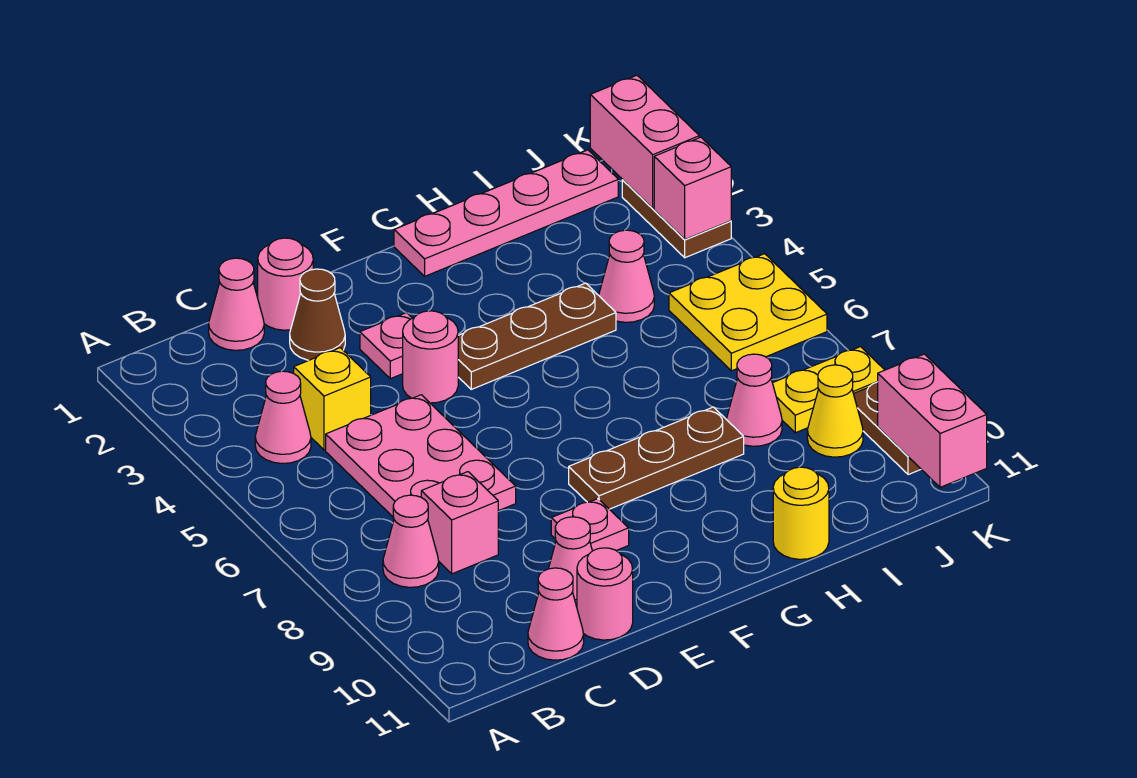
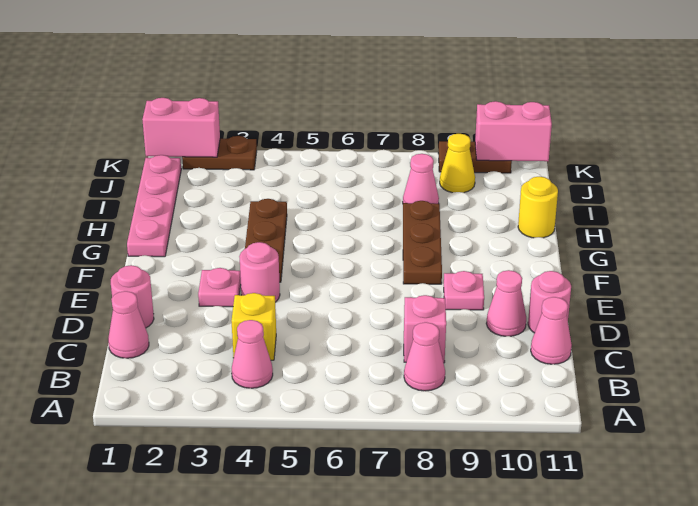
pink 2x3 plate [326,395,516,518] -> none
brown 1x1 cone [290,269,345,360] -> none
pink 1x1 cone [599,230,654,322] -> none
yellow 2x2 plate [669,254,827,371] -> none
yellow 1x2 plate [773,347,884,433] -> none
pink 1x1 brick [654,137,731,240] -> none

